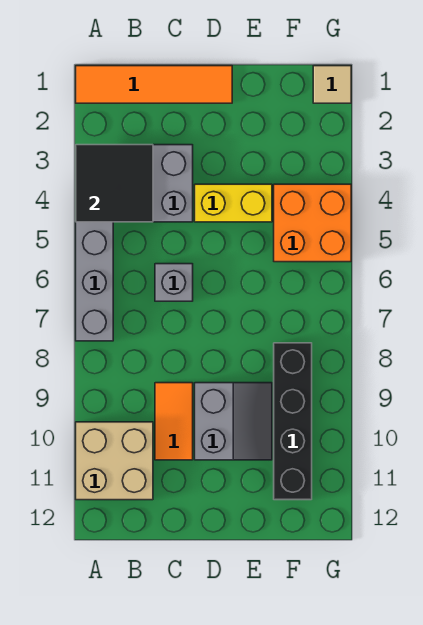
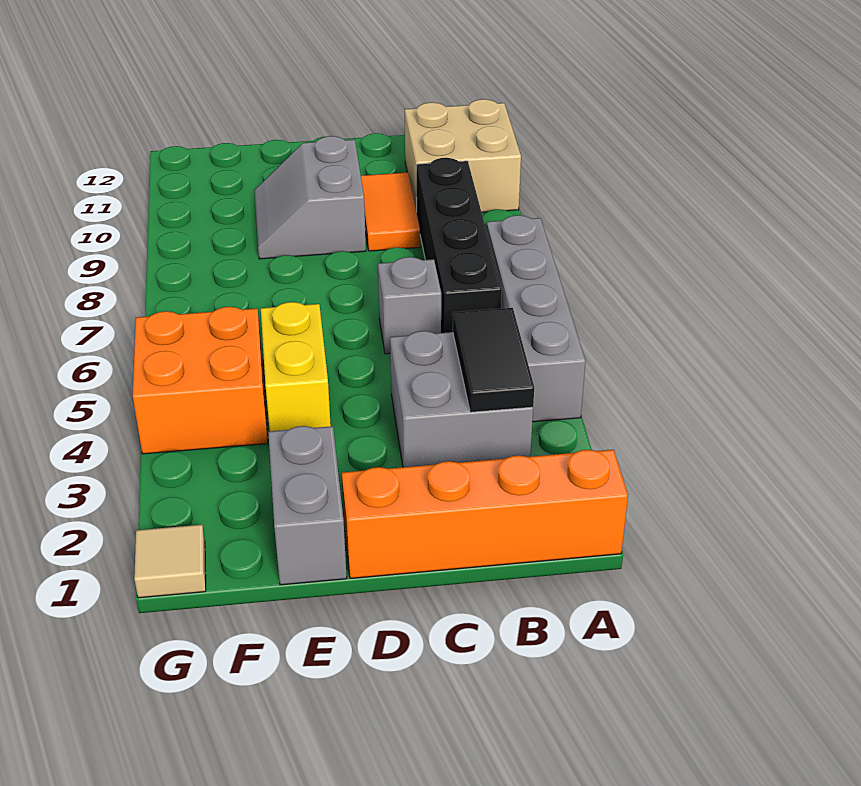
orange 1x4 tile [76,66,232,103] -> orange 1x4 brick [342,450,628,578]
black 2x2 tile [76,145,153,222] -> black 1x2 tile [453,308,534,412]
yellow 1x2 brick [195,184,272,222] -> yellow 1x2 brick turned to [261,302,331,431]
none -> grey 1x2 brick [268,426,347,585]
black 1x4 brick [274,343,312,500] -> black 1x4 brick moved to [416,158,502,333]

